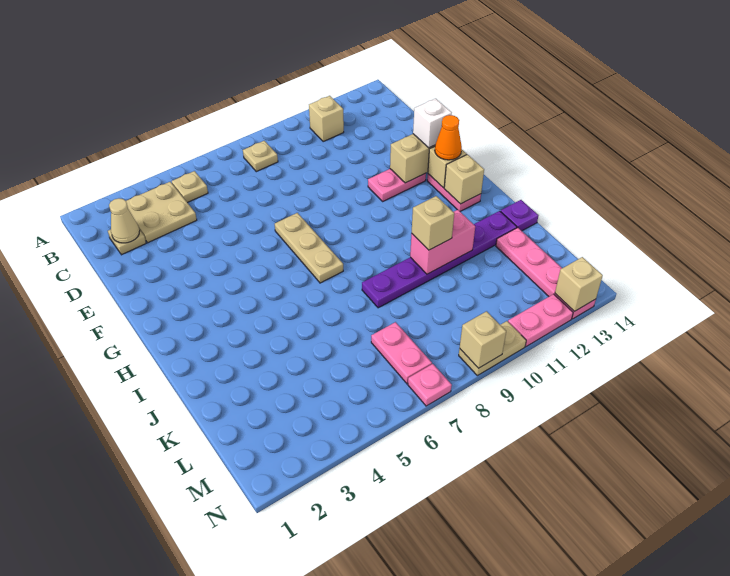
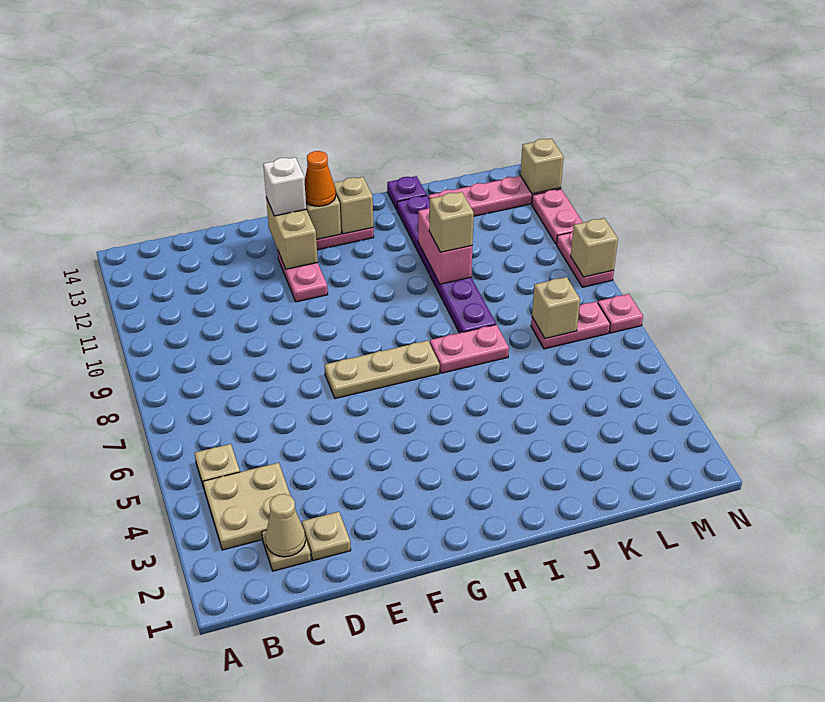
tan 1x1 plate [243,141,278,172] -> tan 1x1 plate moved to [302,512,351,561]
tan 1x1 brick [309,96,344,141] -> tan 1x1 brick moved to [532,277,580,339]
none -> pink 1x2 plate [430,325,509,373]
tan 1x2 plate [459,321,526,376] -> pink 1x2 plate [557,232,614,287]

